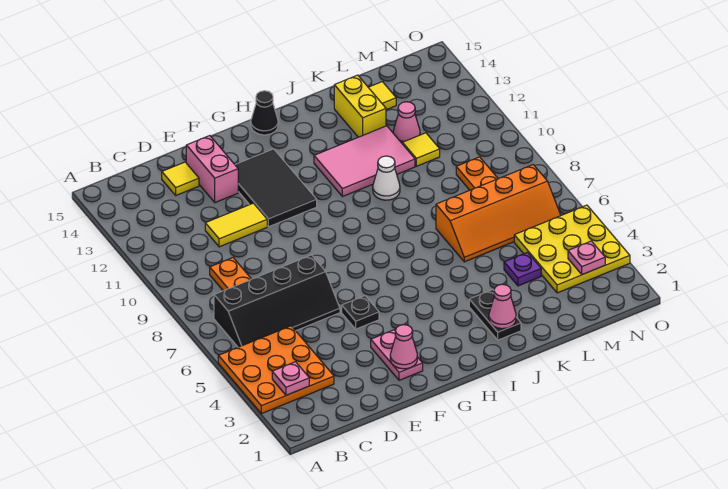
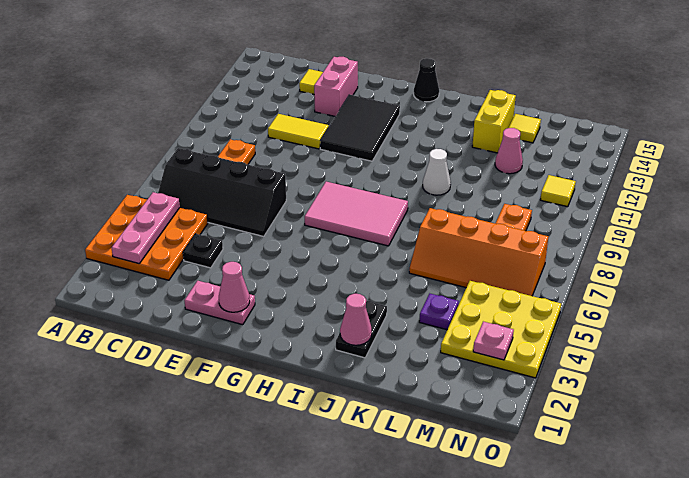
pink 1x1 plate [272,362,309,395] -> pink 1x3 plate [112,192,180,264]
pink 1x2 plate [371,330,423,380] -> pink 1x2 plate turned to [184,281,255,325]
black 1x1 plate [342,296,379,329] -> black 1x1 plate moved to [183,234,223,268]
pink 2x3 tile [314,126,415,197] -> pink 2x3 tile moved to [304,182,408,246]
yellow 1x1 tile [403,133,440,166] -> yellow 1x1 tile moved to [540,175,576,207]

